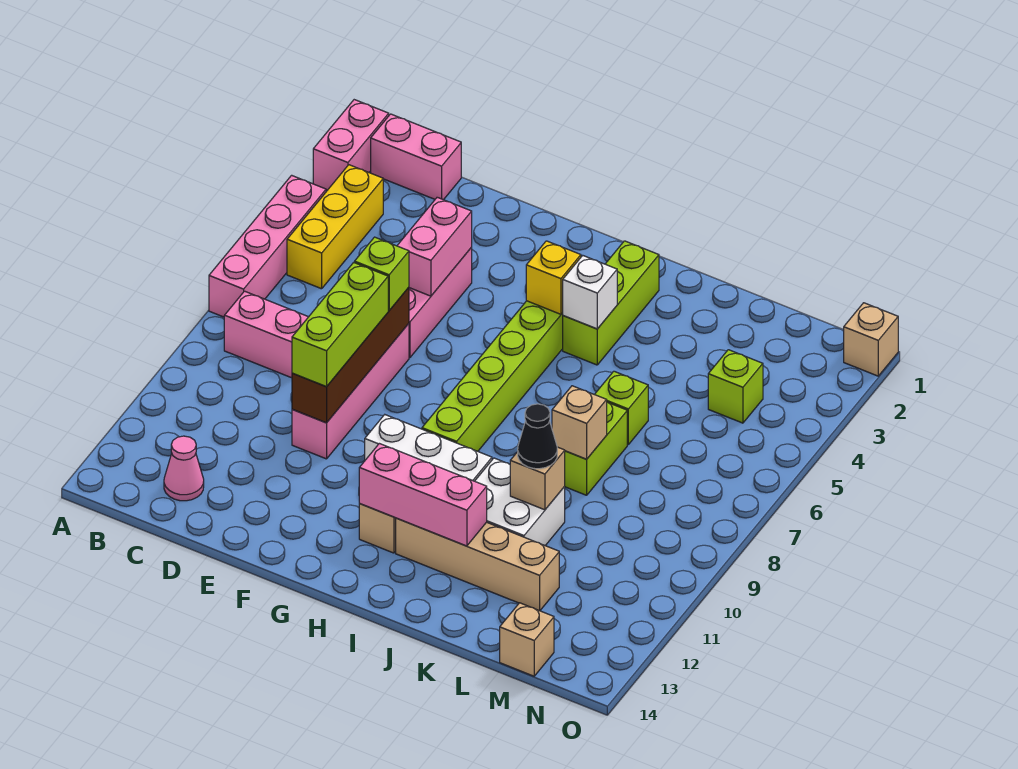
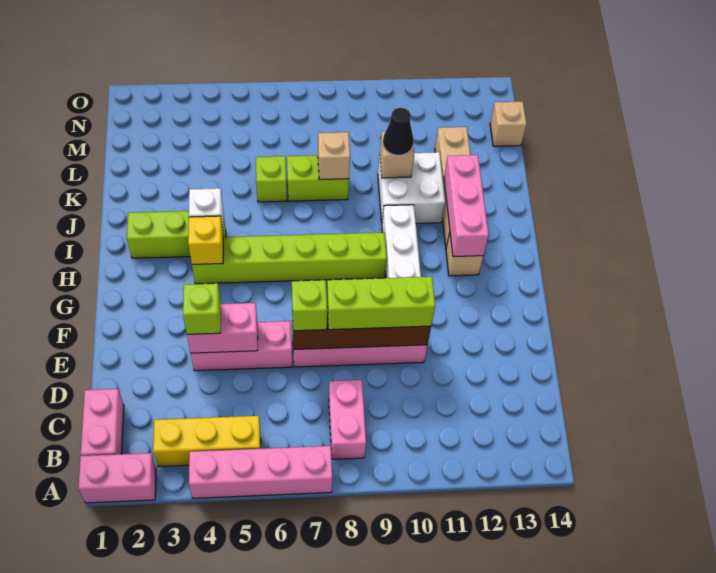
pink 1x1 cone [164,436,204,501] -> none
lime 1x1 brick [708,350,763,423] -> lime 1x1 brick moved to [183,283,221,334]
tan 1x1 brick [844,303,898,376] -> none

